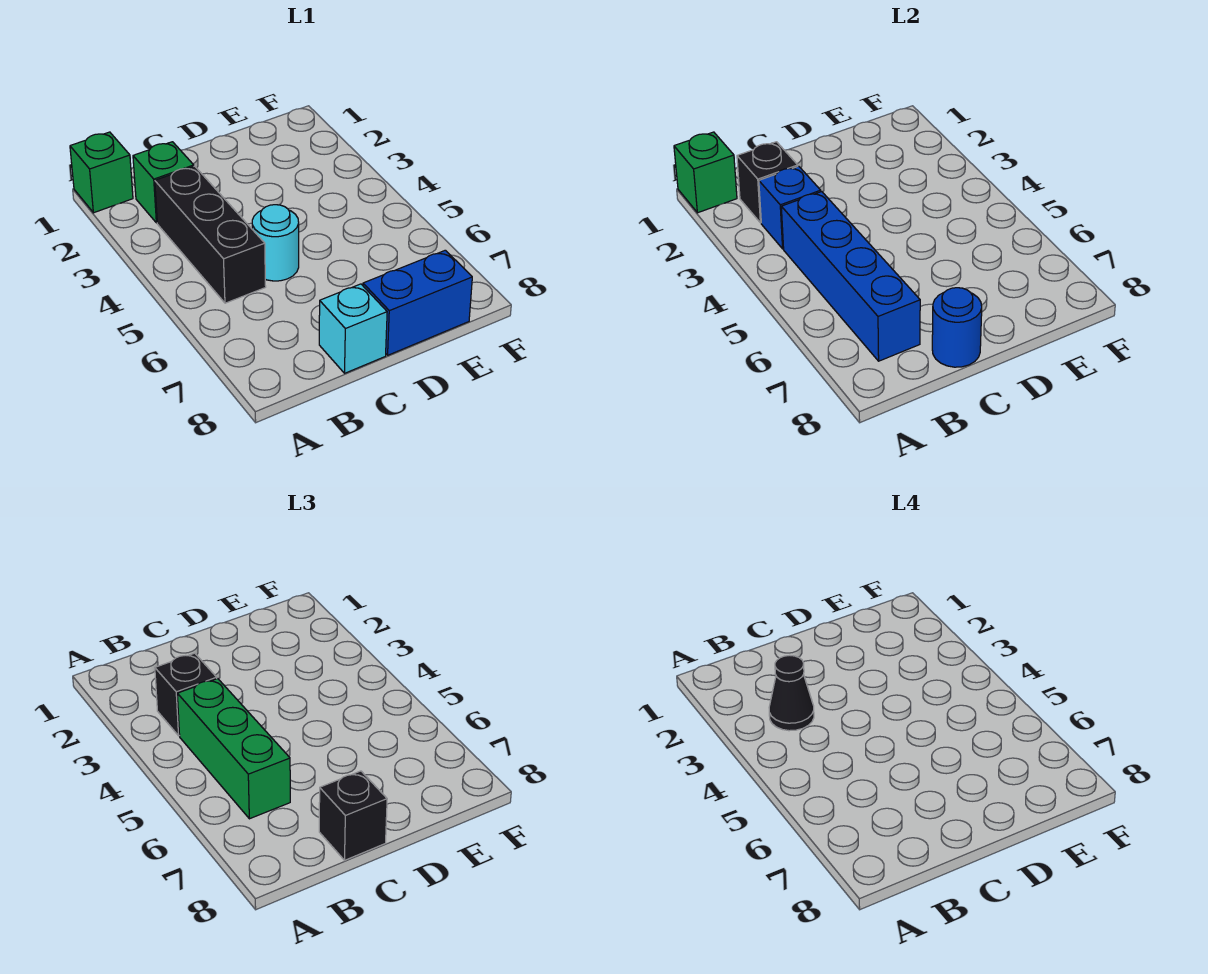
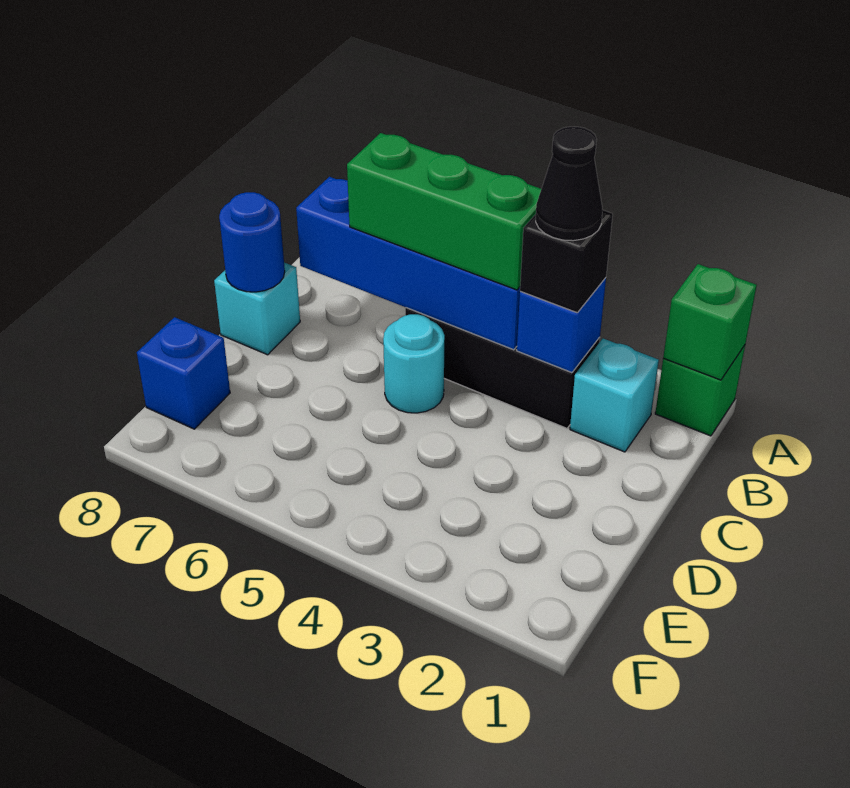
green 1x1 brick [133,142,194,223] -> cyan 1x1 brick [570,338,659,452]
black 1x1 brick [737,142,798,223] -> none
black 1x1 brick [319,771,387,860] -> none
blue 1x2 brick [363,250,472,355] -> blue 1x1 brick [137,317,230,429]

